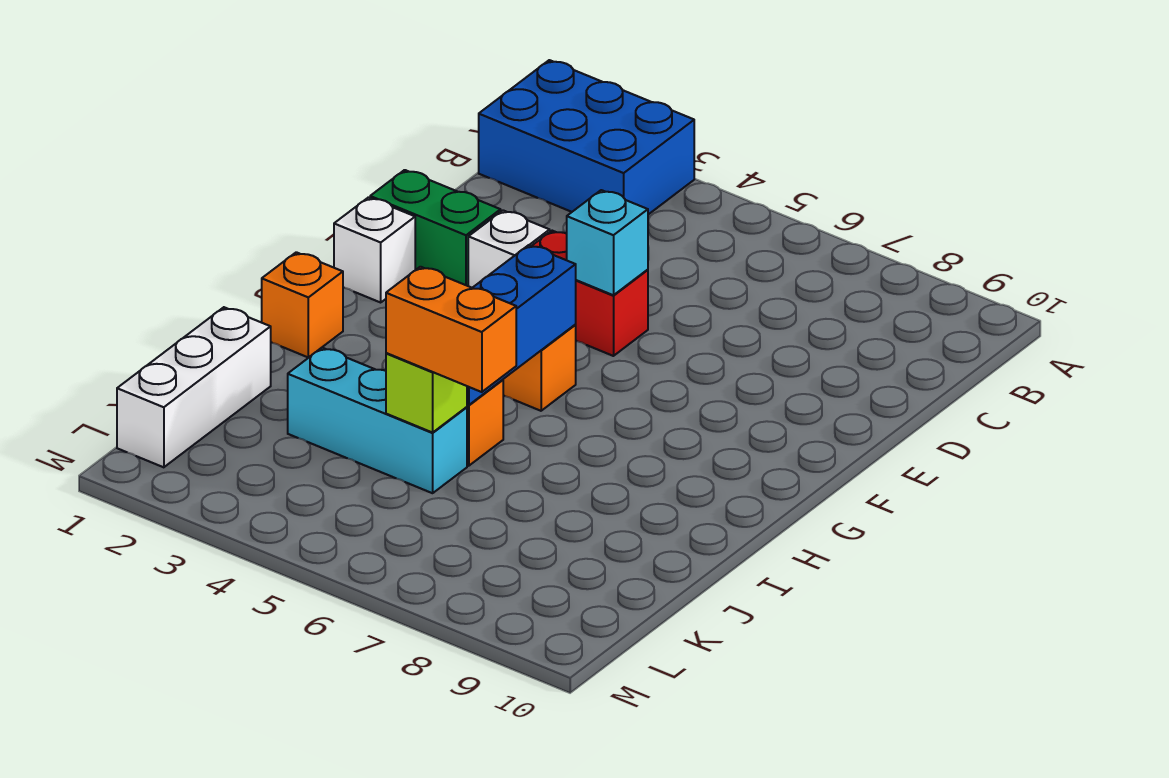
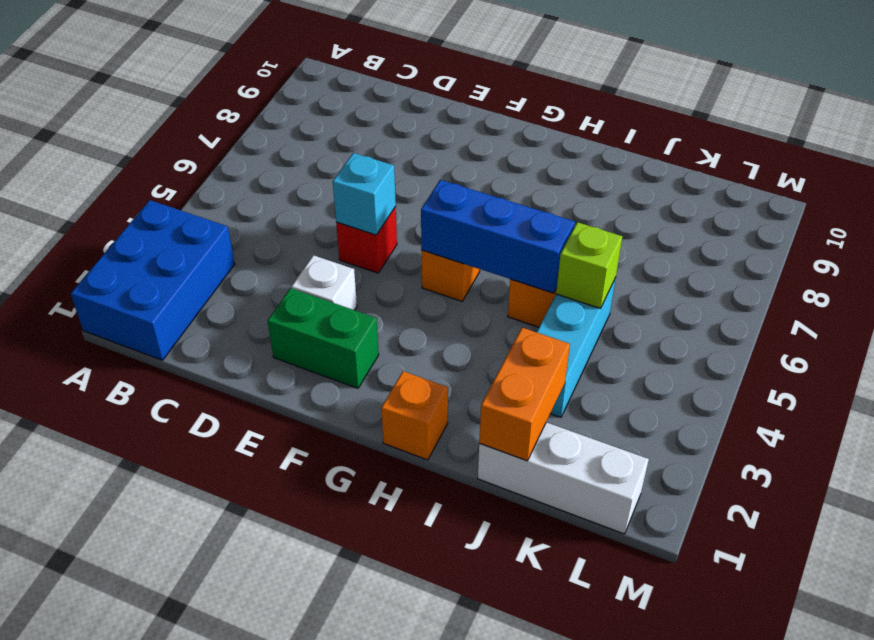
green 1x2 brick [370,170,501,286] -> green 1x2 brick turned to [268,288,379,388]
red 1x2 brick [532,231,648,356] -> red 1x1 brick [336,207,397,273]
white 1x1 brick [334,197,415,302] -> none
orange 1x2 brick [386,267,516,392] -> orange 1x2 brick moved to [479,328,570,461]

